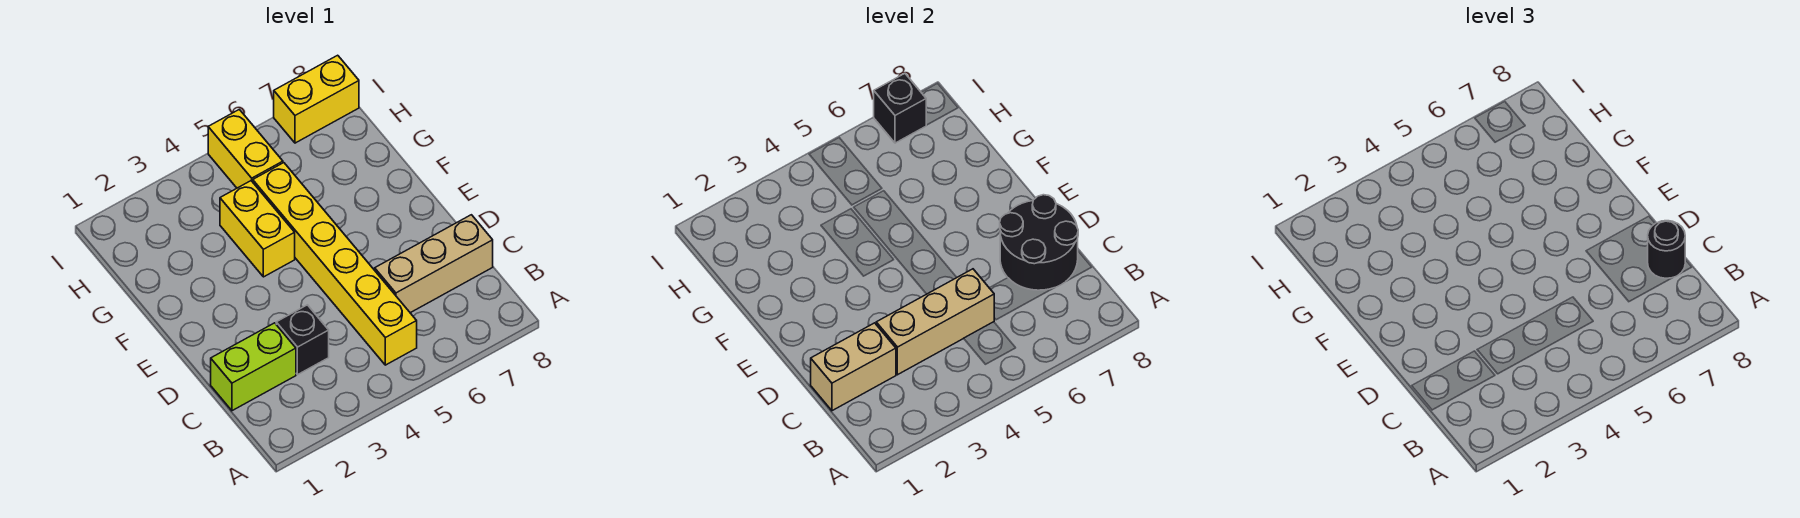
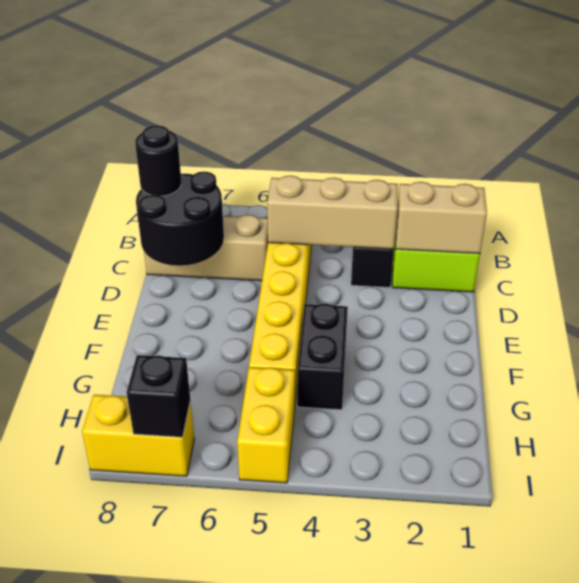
yellow 1x2 brick [220,181,295,277] -> black 1x2 brick [297,304,348,410]

